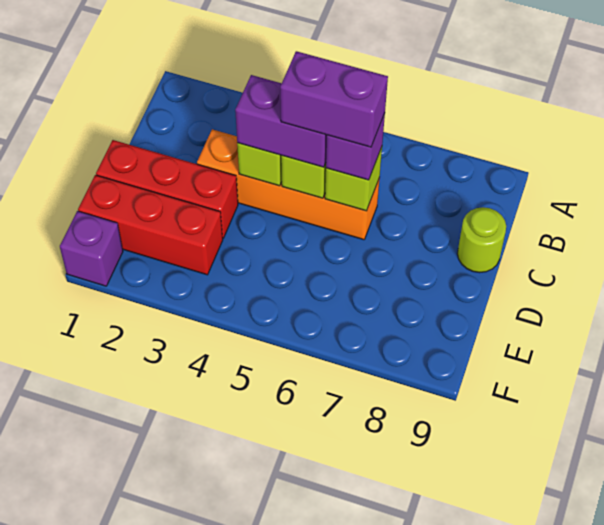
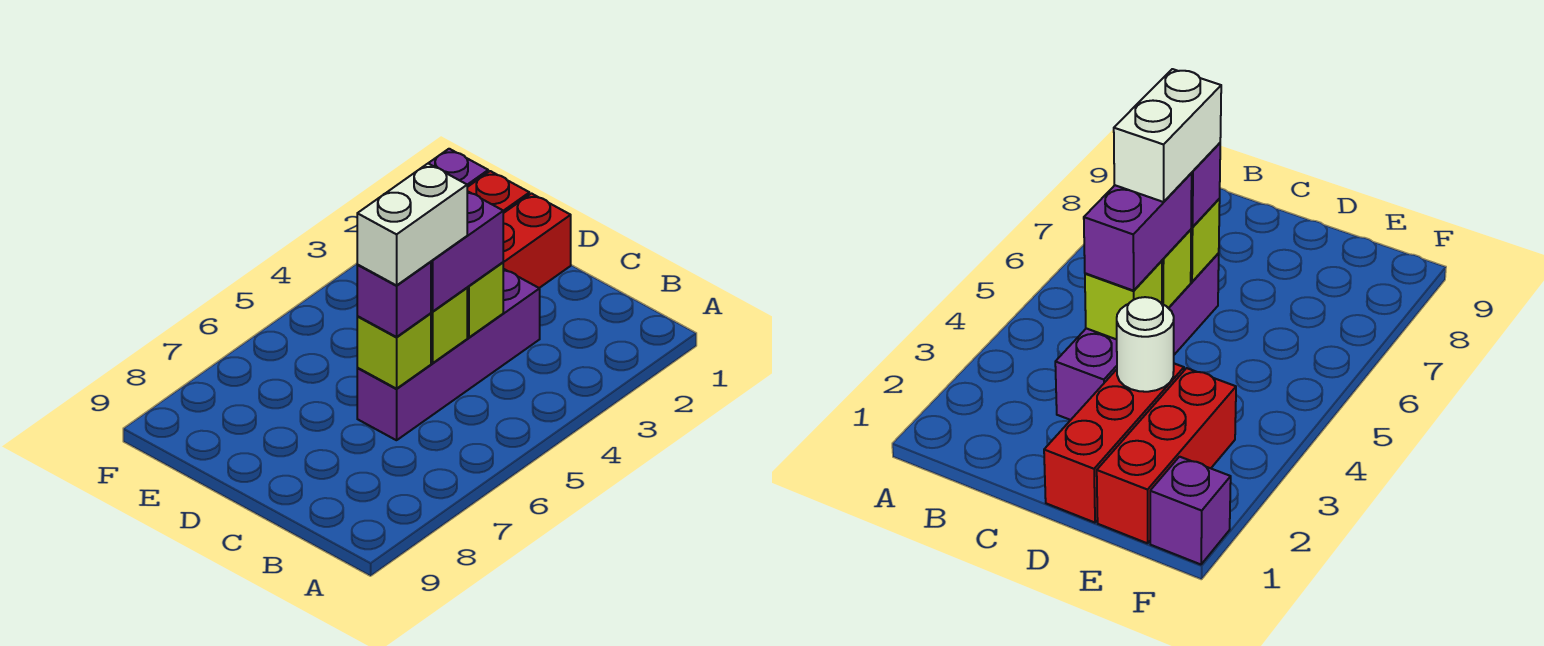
orange 1x4 brick [197,129,380,240] -> purple 1x4 brick [357,269,540,440]
purple 1x2 brick [280,51,388,147] -> white 1x2 brick [357,164,467,285]
lime 1x1 round brick [457,207,506,273] -> none
none -> white 1x1 round brick [1117,297,1174,392]

